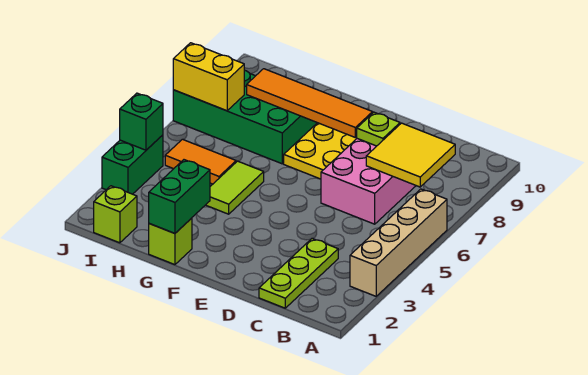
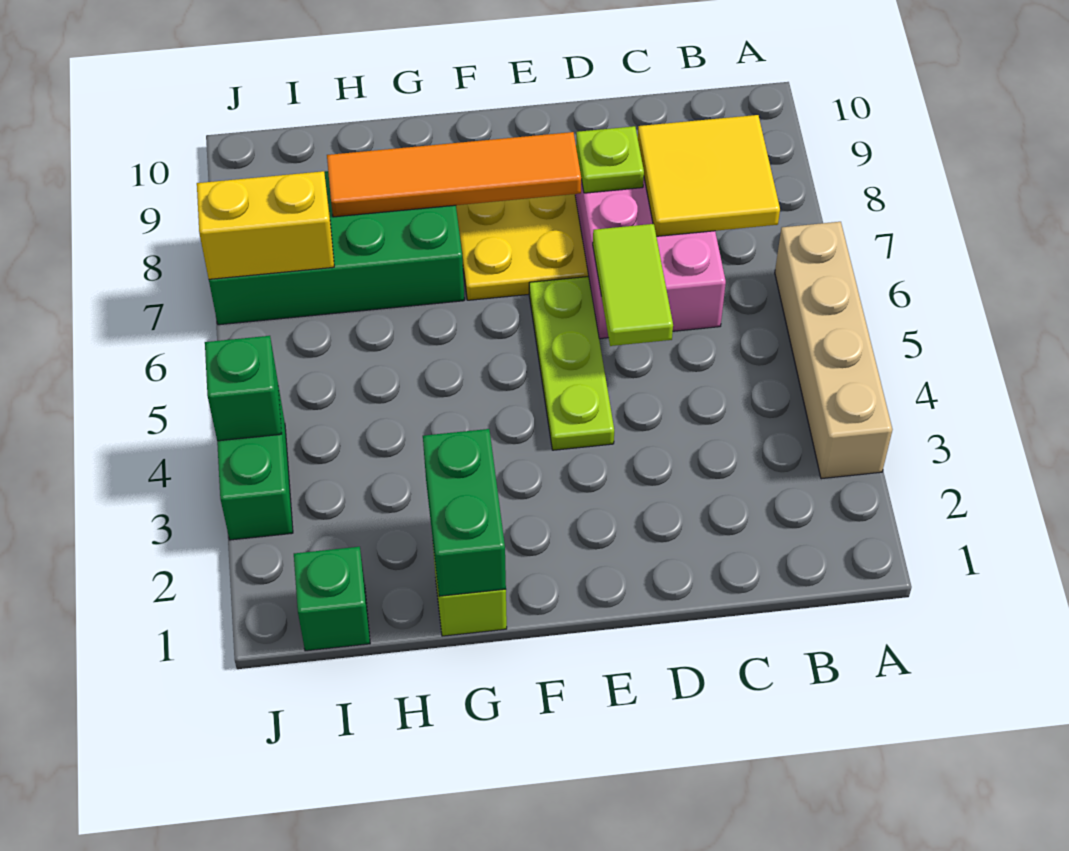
lime 1x3 plate [259,239,338,308] -> lime 1x3 plate moved to [529,277,614,450]
lime 1x2 tile [206,161,264,214] -> lime 1x2 tile moved to [593,224,673,346]
orange 1x2 tile [165,139,236,184] -> none
lime 1x1 brick [94,186,137,243] -> green 1x1 brick [294,547,370,651]

